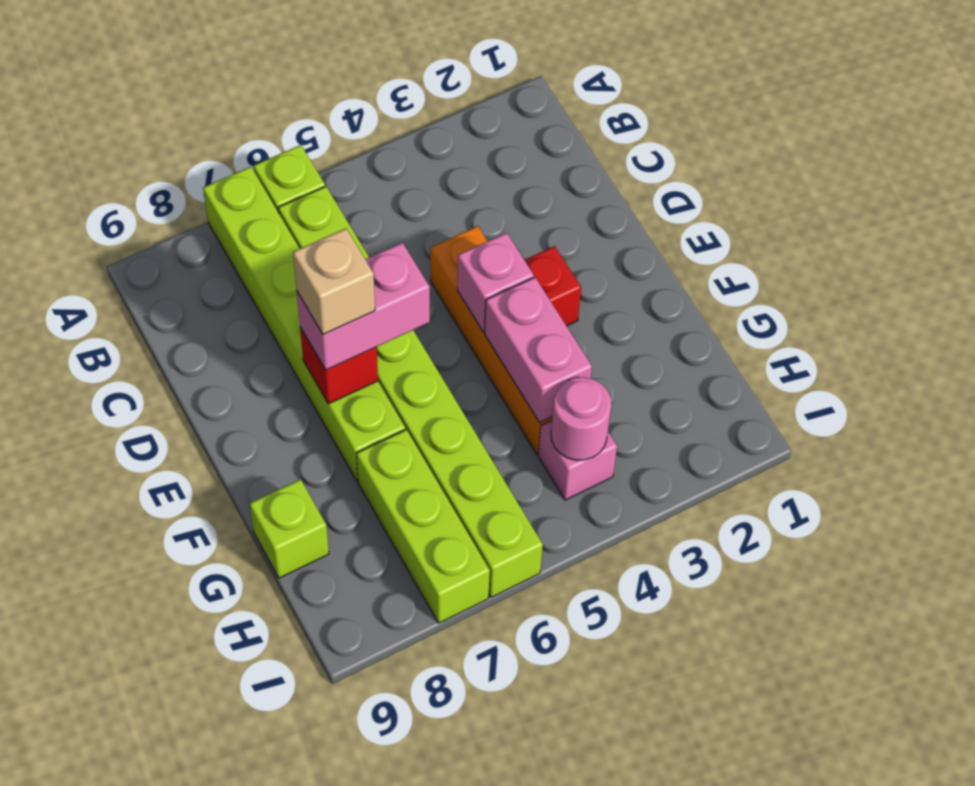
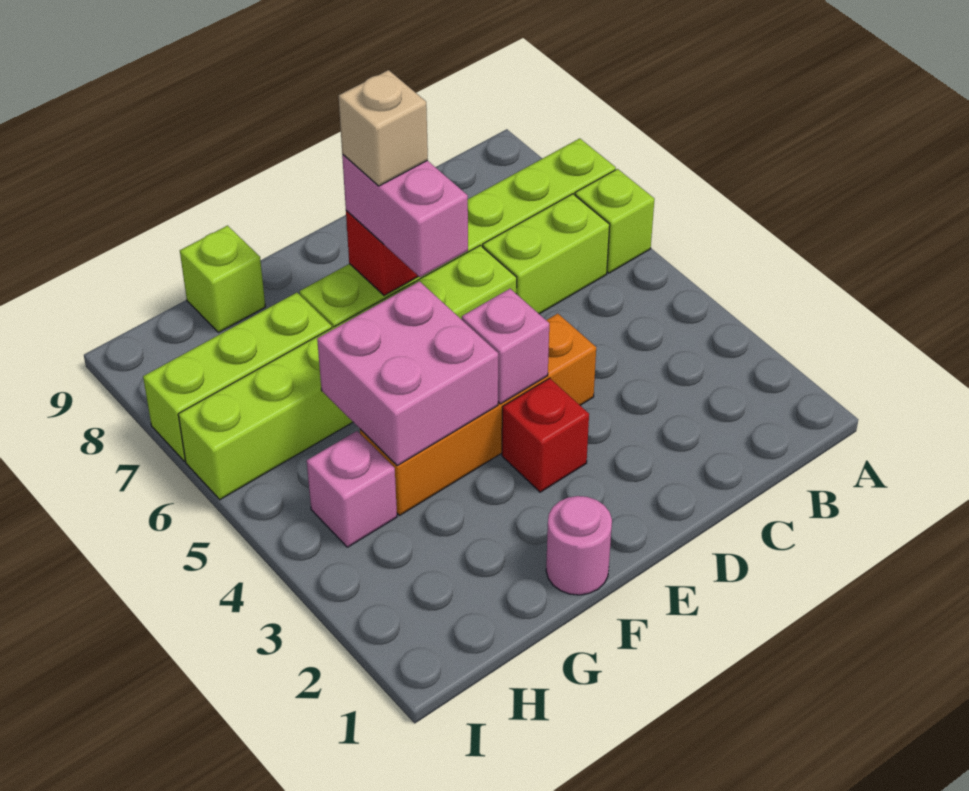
pink 1x2 brick [485,277,592,423] -> pink 2x2 brick [317,281,498,466]
pink 1x1 round brick [551,377,611,460] -> pink 1x1 round brick moved to [546,496,612,595]

